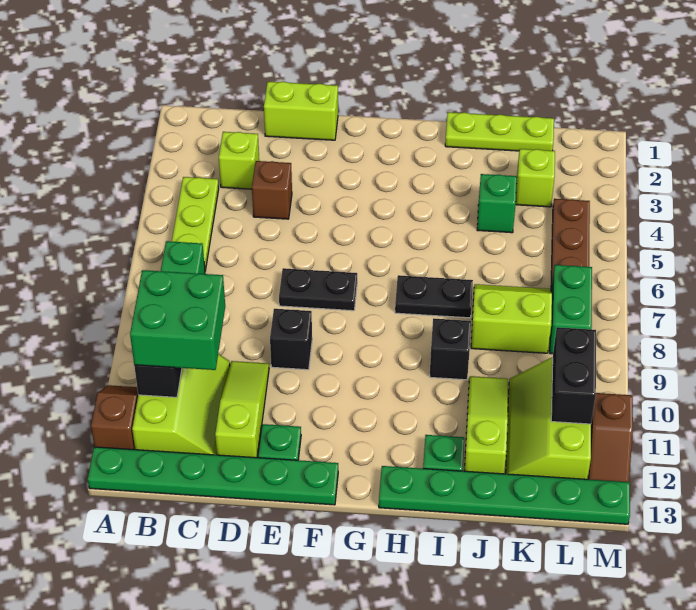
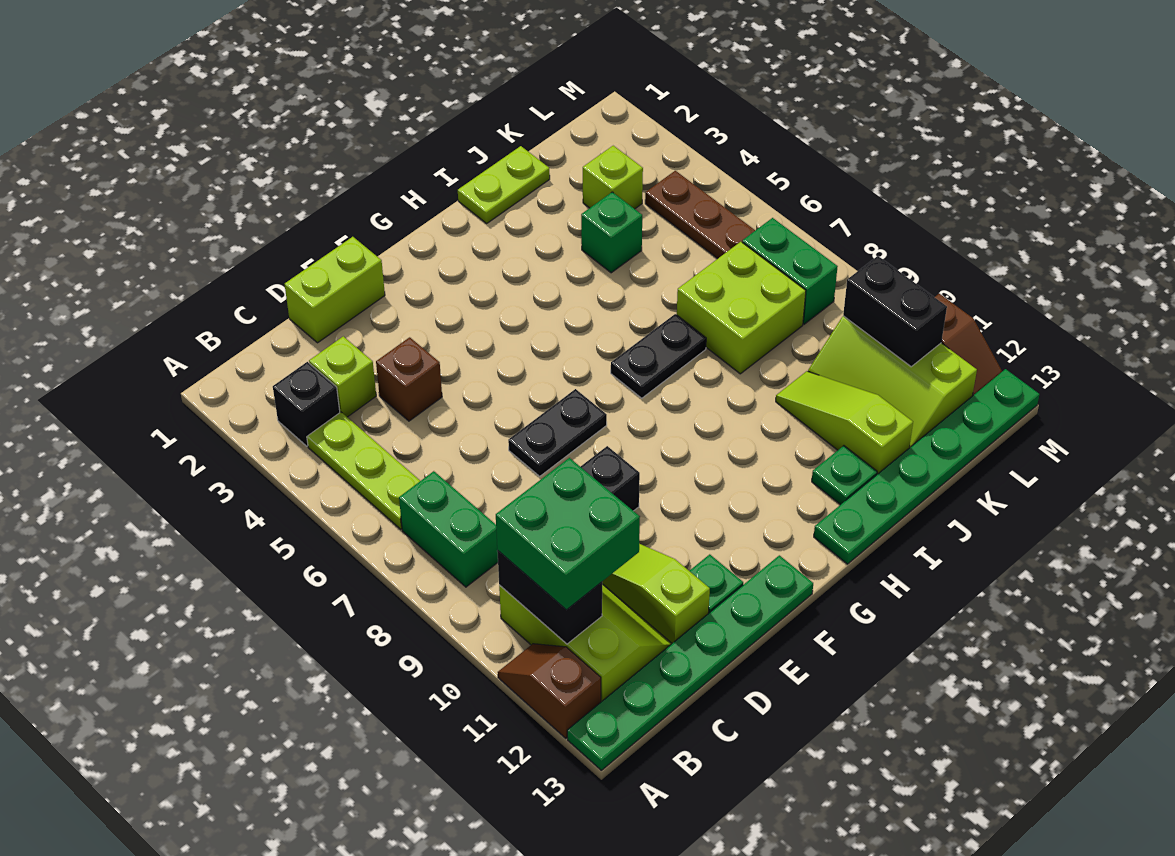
lime 1x3 plate [445,112,554,151] -> lime 1x2 plate [458,146,550,223]
black 1x1 brick [430,318,471,380] -> black 1x1 brick moved to [273,362,340,446]
lime 2x2 slope [471,284,552,353] -> lime 2x2 brick [677,242,806,374]

